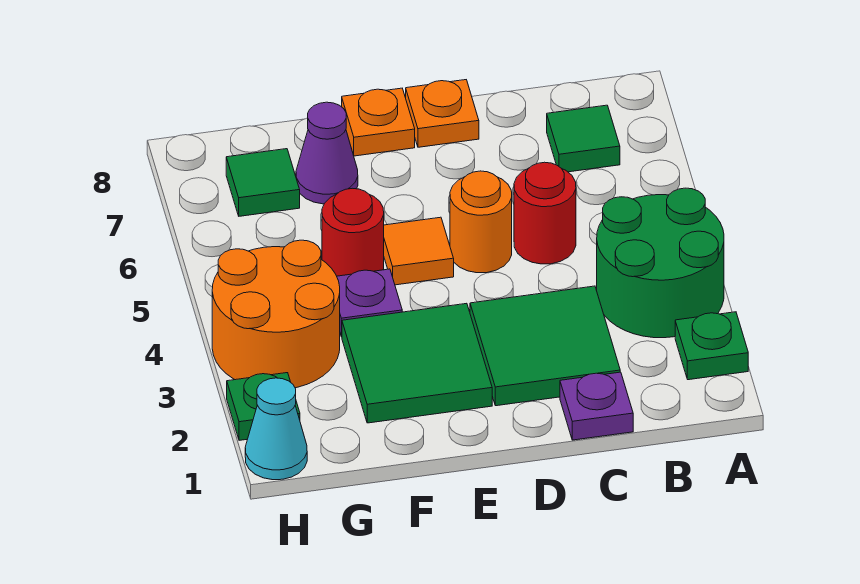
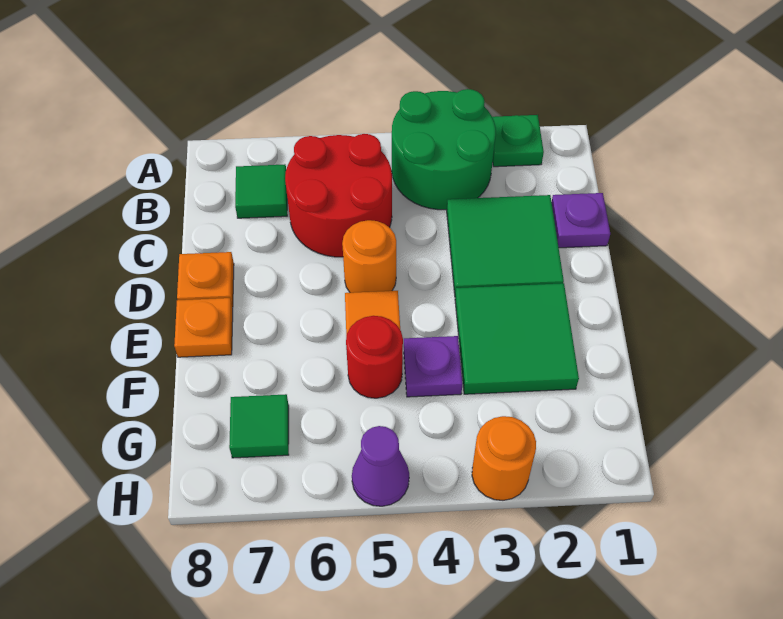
red 1x1 round brick [514,162,576,264] -> red 2x2 round brick [285,134,392,257]
purple 1x1 cone [296,102,358,204] -> purple 1x1 cone moved to [352,426,409,506]
orange 2x2 round brick [212,240,340,388] -> orange 1x1 round brick [472,416,536,500]
cyan 1x1 cone [245,378,307,480] -> none
green 1x1 plate [227,373,300,440] -> none

